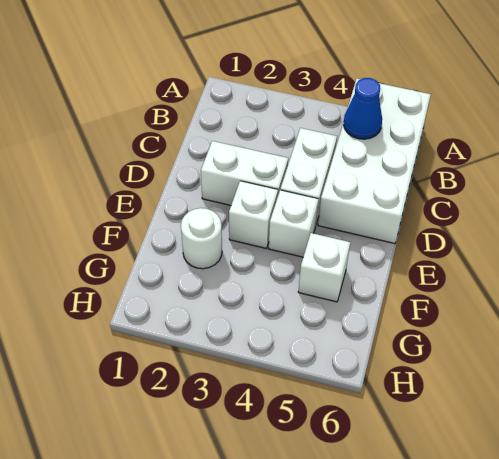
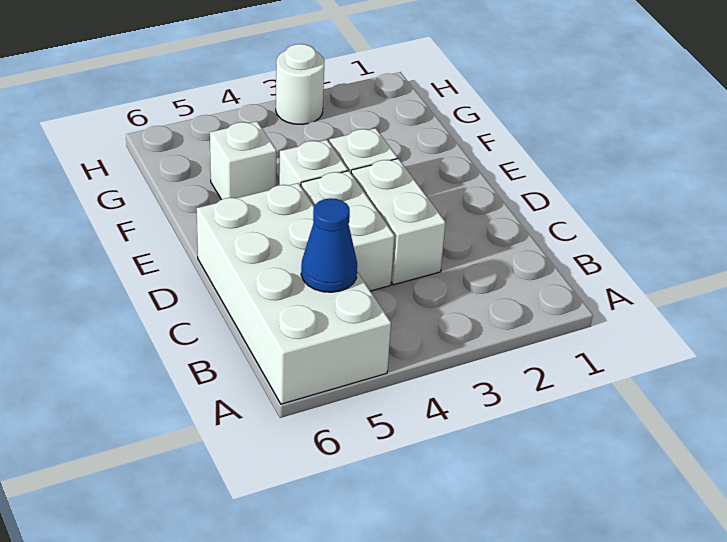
white 1x2 brick [201,141,288,205] -> white 1x2 brick turned to [351,159,445,285]
white 1x1 round brick [181,208,222,269] -> white 1x1 round brick moved to [276,44,324,124]

